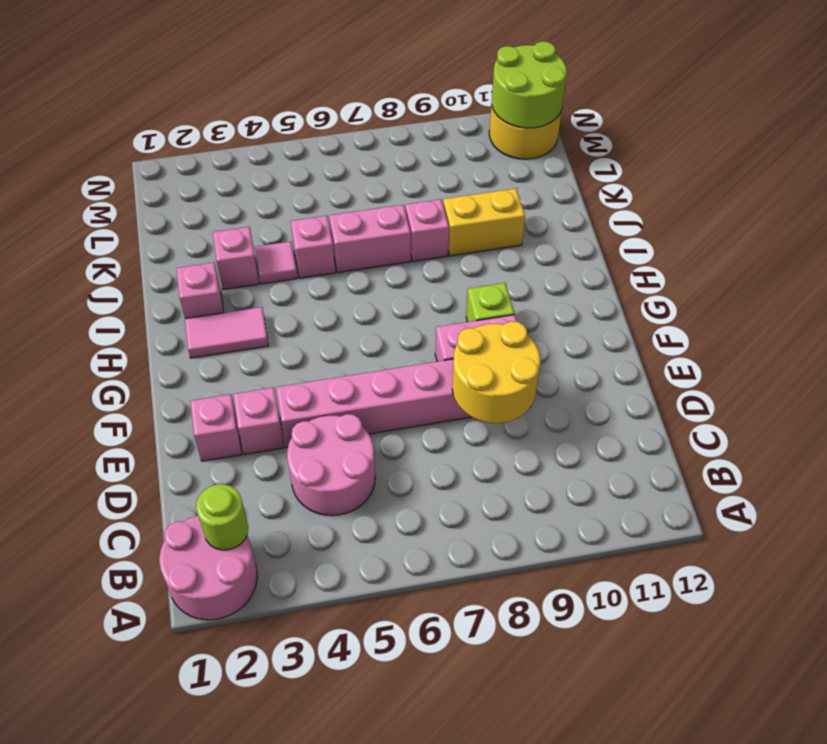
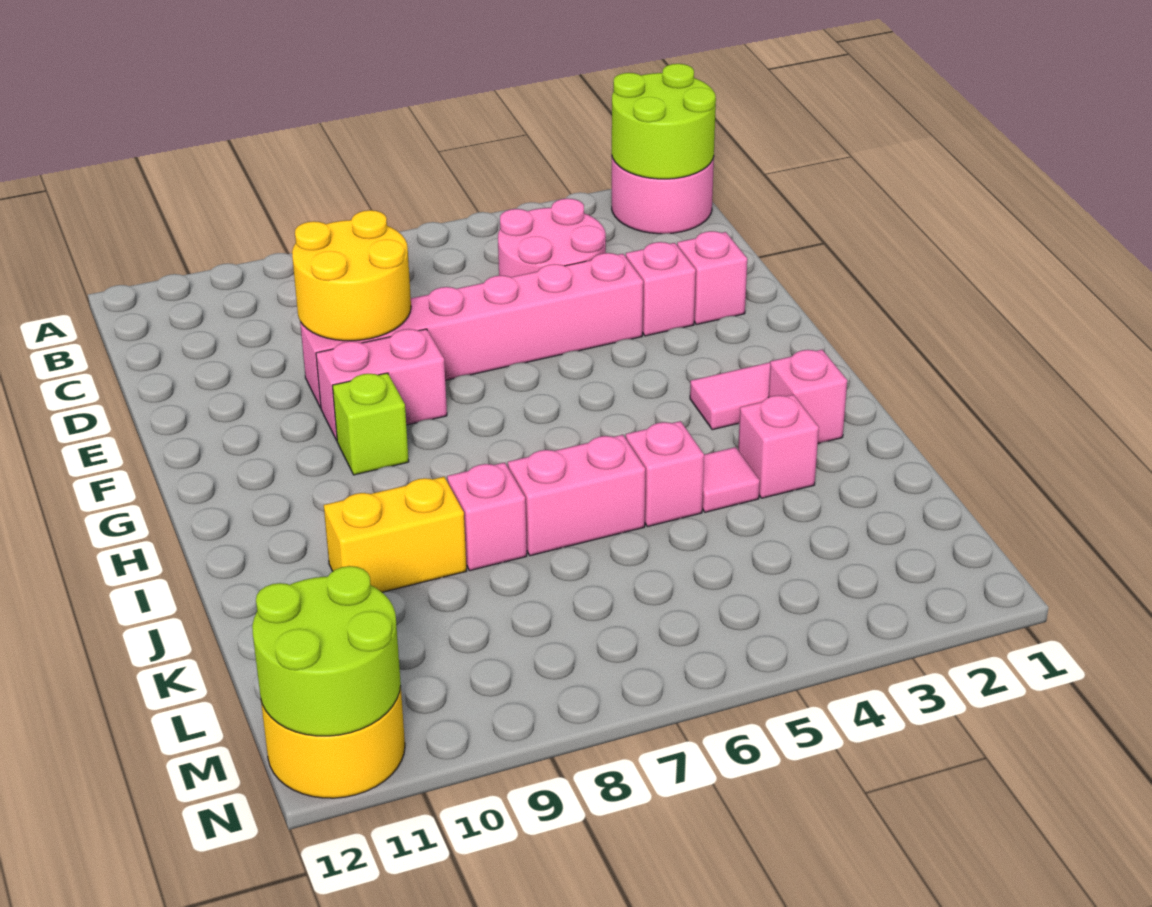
lime 1x1 round brick [196,484,248,550] -> lime 2x2 round brick [612,64,716,179]

